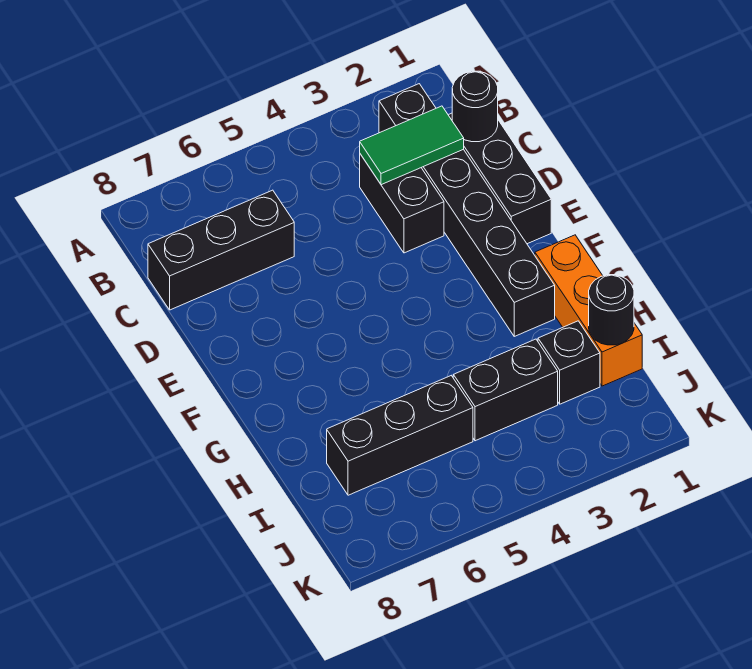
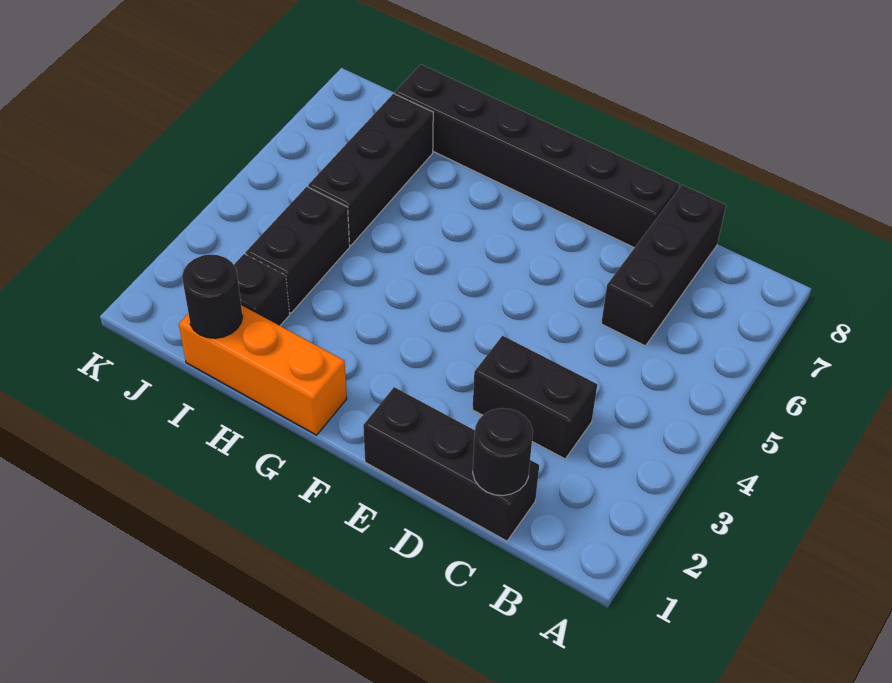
black 1x6 brick [379,84,555,336] -> black 1x6 brick moved to [395,64,679,248]
green 1x2 tile [360,106,464,185] -> none

